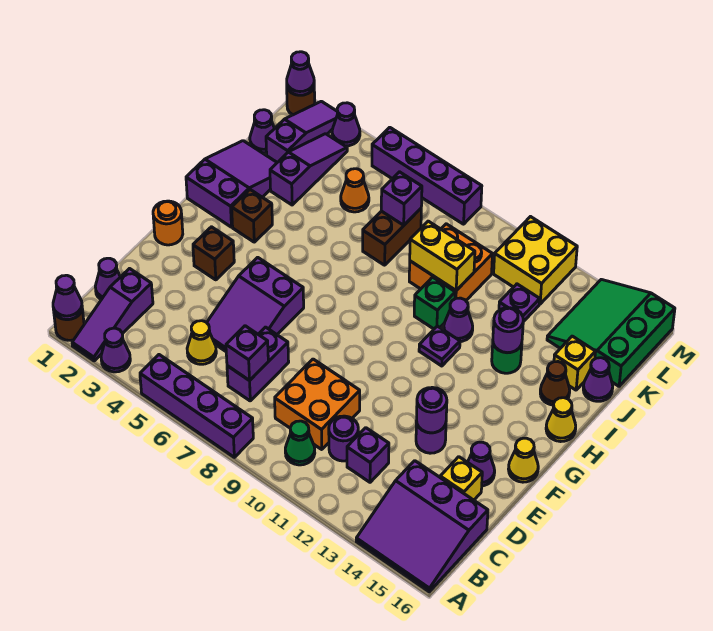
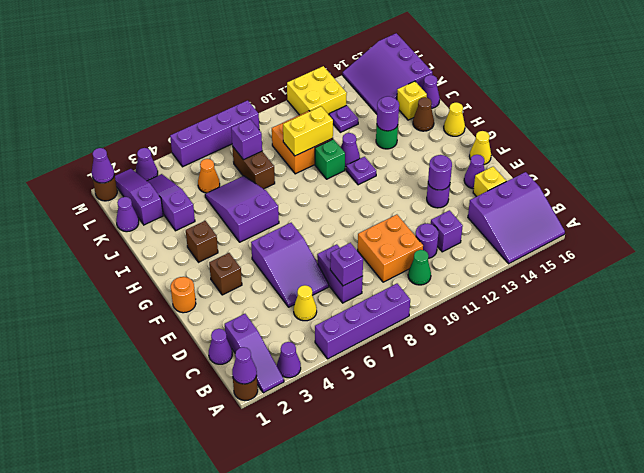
purple 2x3 slope [186,141,277,227] -> purple 2x3 slope moved to [205,176,279,242]
green 3x3 slope [547,279,675,386] -> purple 3x3 slope [343,33,432,114]

